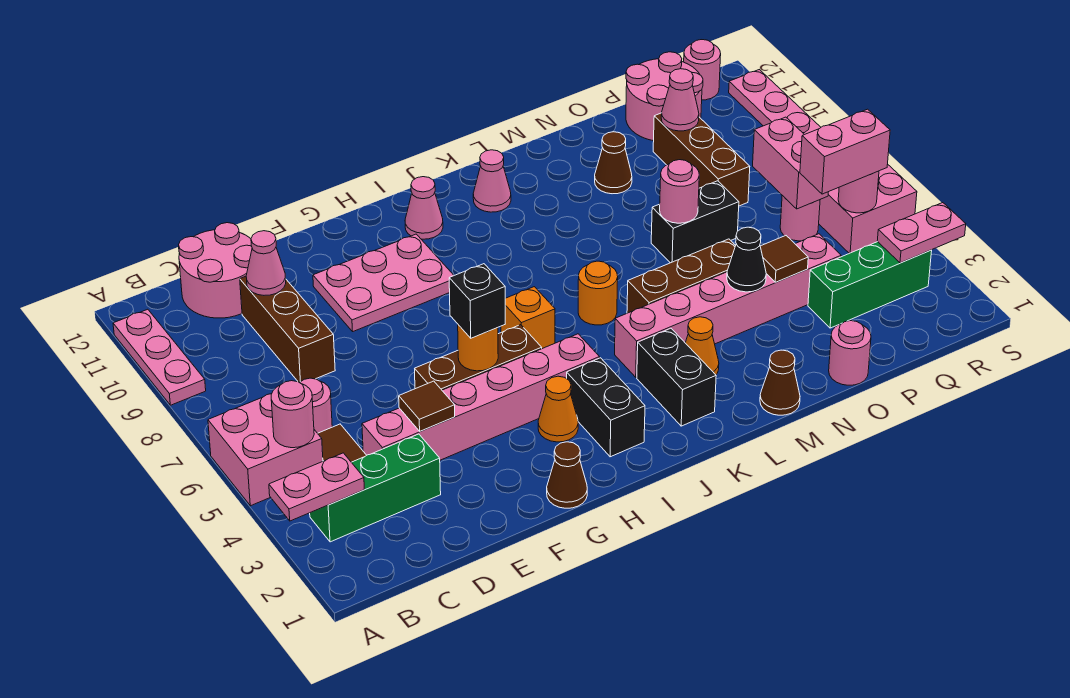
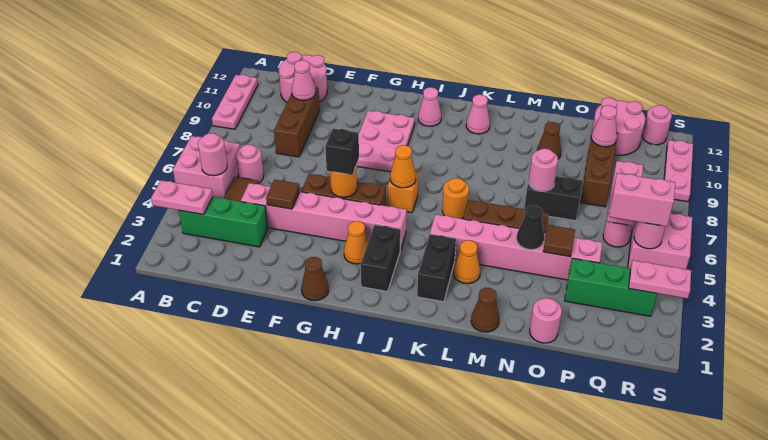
pink 2x3 plate [313,234,454,331] -> pink 2x3 plate turned to [356,111,415,172]
none -> orange 1x1 cone [390,145,416,188]

